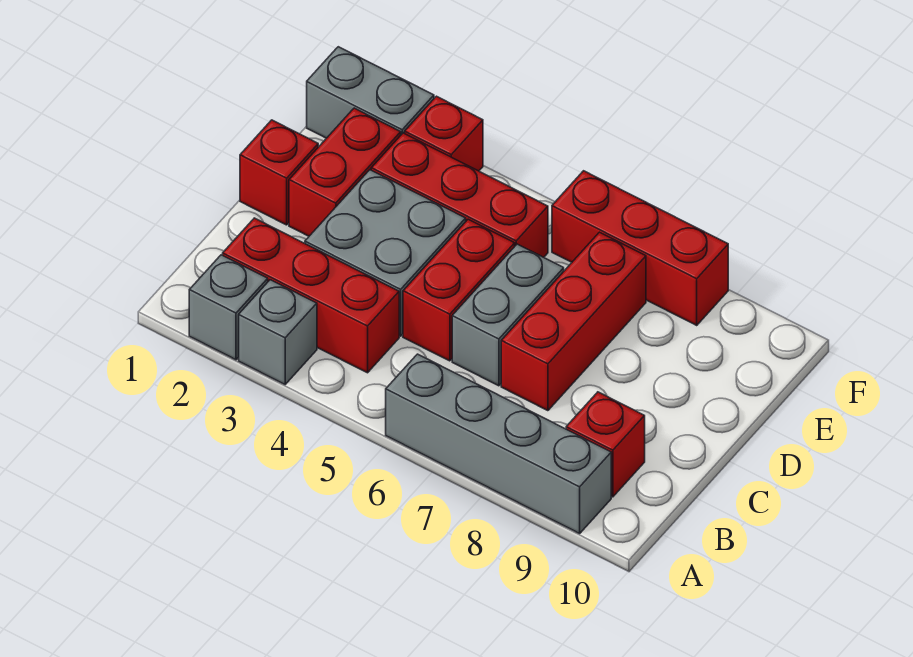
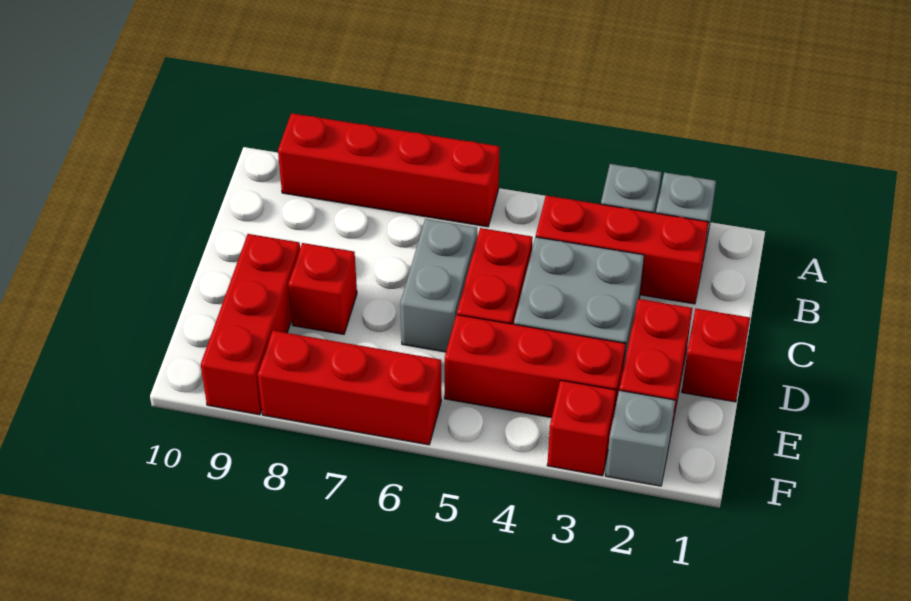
grey 1x4 brick [386,354,611,534] -> red 1x4 brick [278,113,500,227]
red 1x1 brick [566,392,645,497] -> red 1x1 brick moved to [288,243,357,334]
red 1x3 brick [501,232,646,411] -> red 1x3 brick moved to [201,234,300,415]
grey 1x2 brick [307,47,434,138] -> grey 1x1 brick [606,390,675,486]

